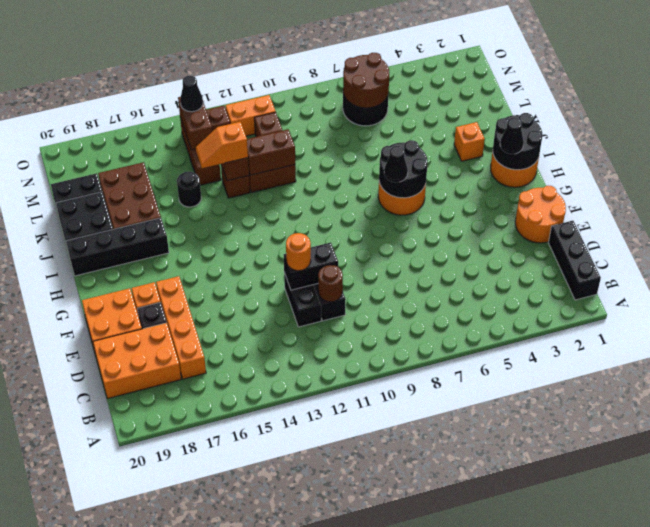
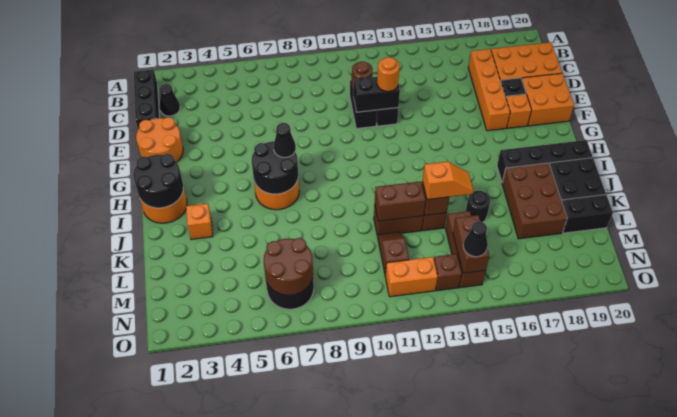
black 1x1 cone [500,118,524,154] -> black 1x1 cone moved to [159,84,180,116]

